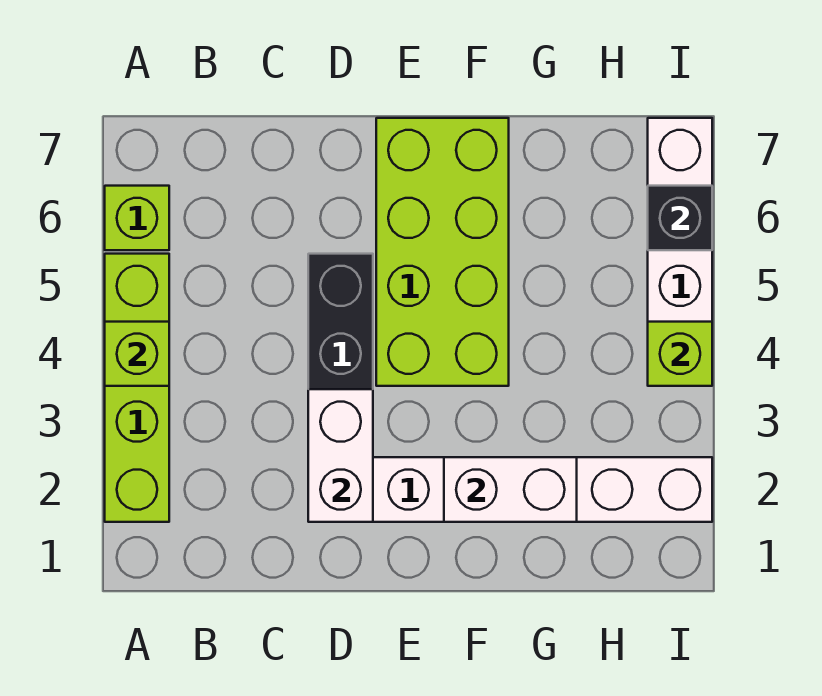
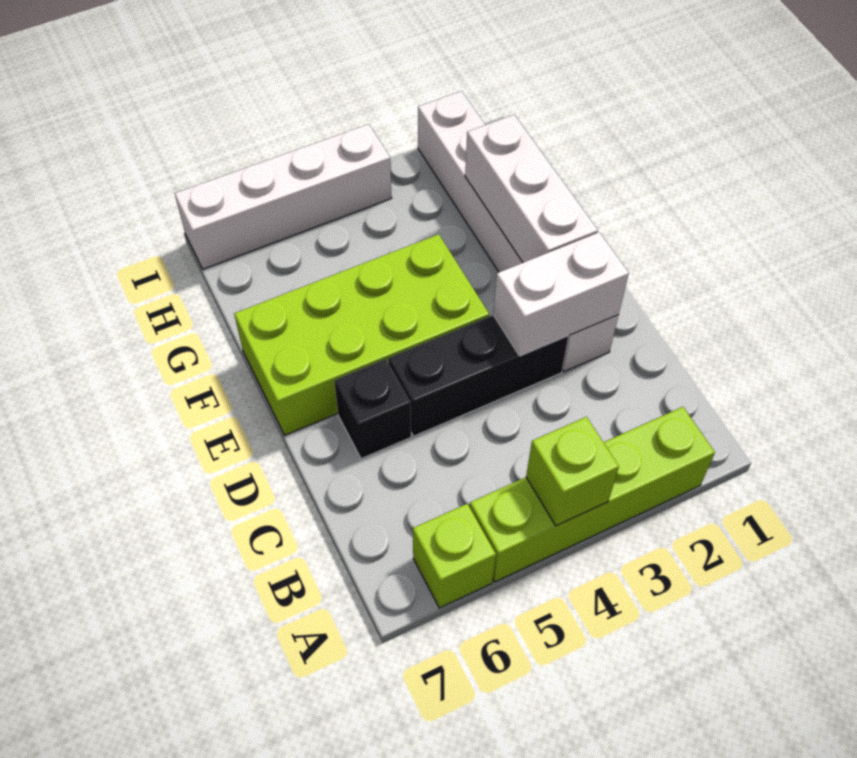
white 1x2 brick [444,457,577,522] -> white 1x3 brick [465,115,598,263]
lime 1x1 brick [648,322,712,386] -> none
black 1x1 brick [648,186,712,250] -> black 1x1 brick moved to [334,359,411,459]

